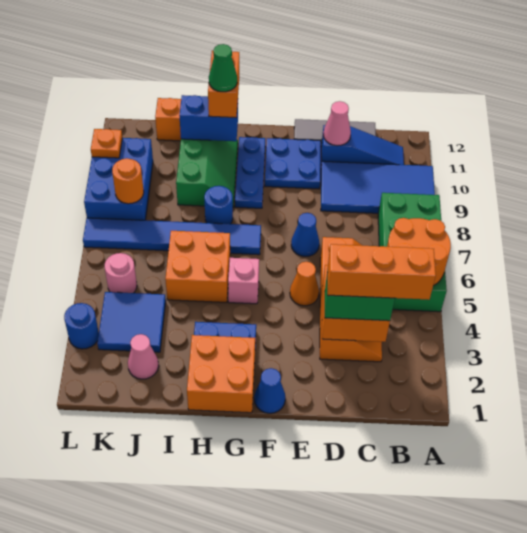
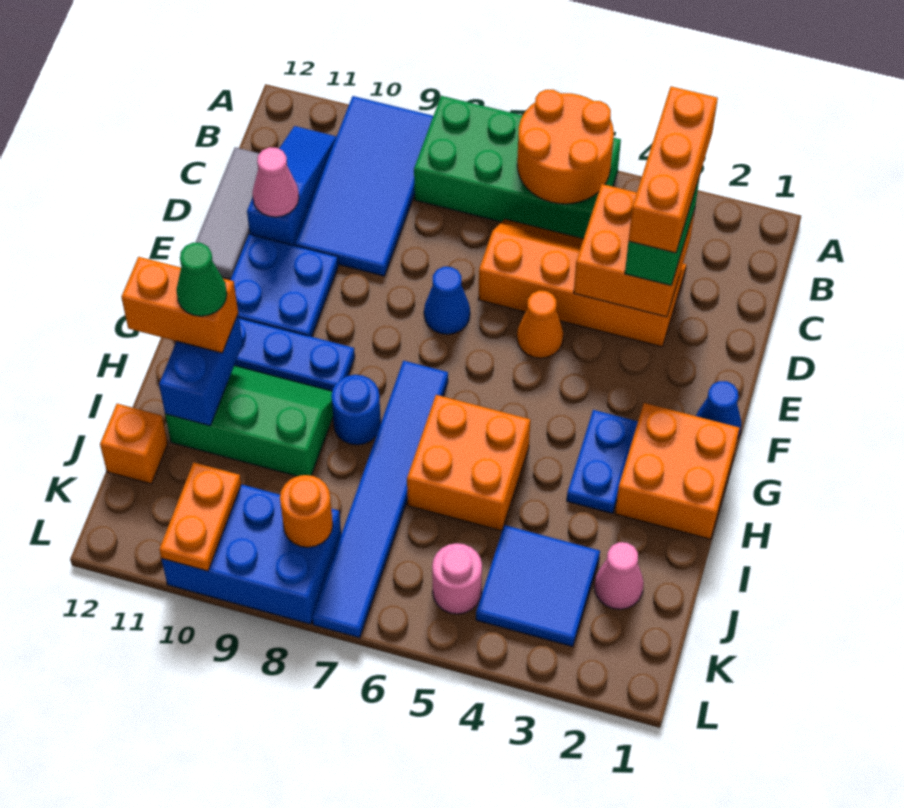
pink 1x1 brick [228,258,259,304] -> none
blue 1x1 round brick [64,303,99,349] -> none
orange 1x1 plate [91,129,122,158] -> orange 1x2 plate [159,463,241,571]

